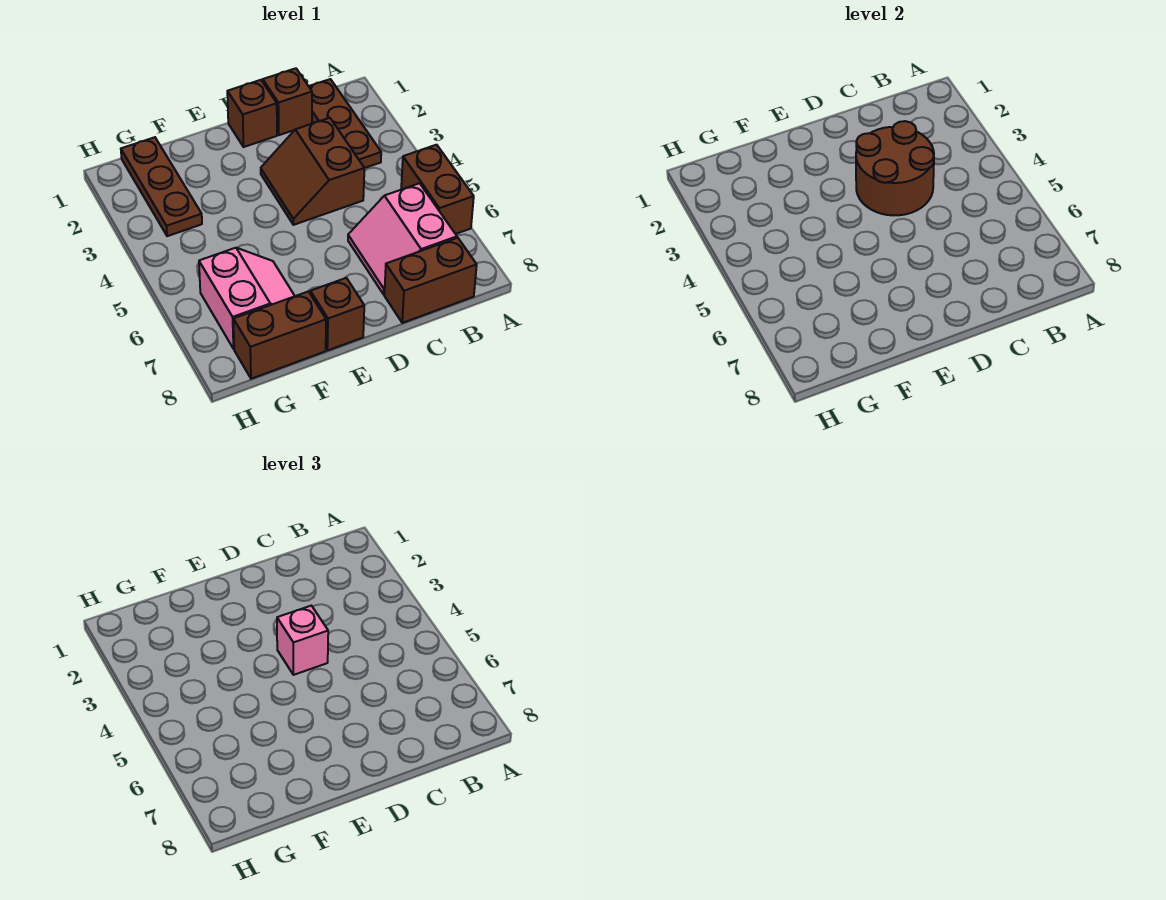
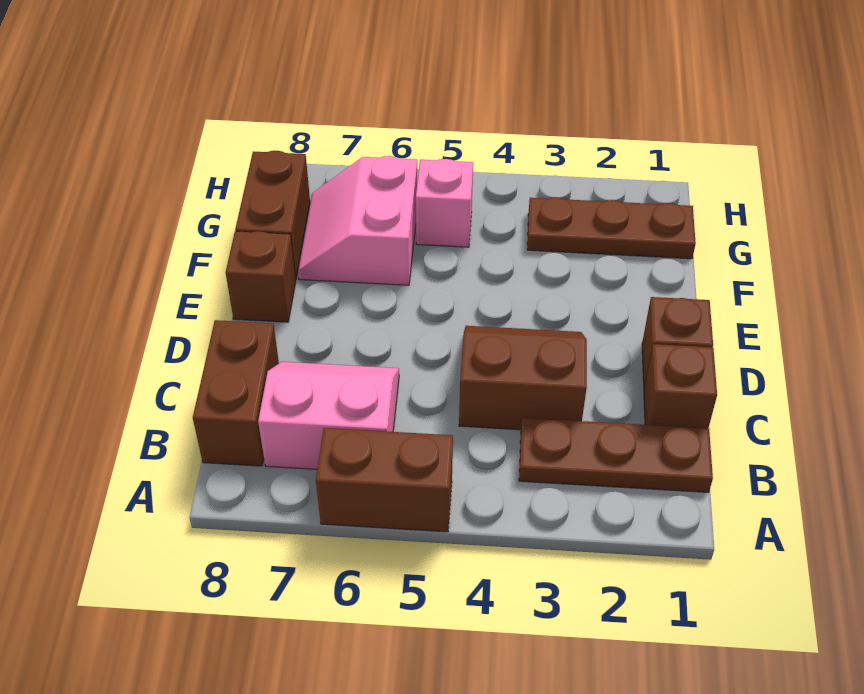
brown 2x2 round brick [856,121,934,215] -> none
pink 1x1 brick [277,606,328,675] -> pink 1x1 brick moved to [416,159,473,247]
pink 2x2 slope [199,248,294,349] -> pink 2x2 slope turned to [298,156,417,285]

